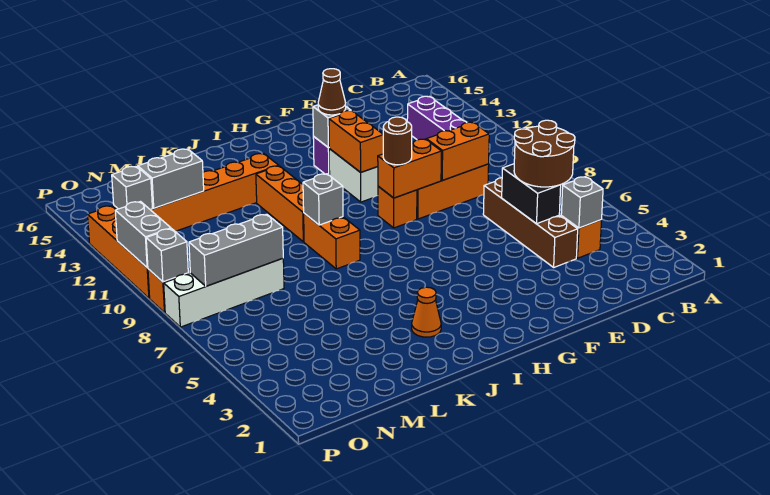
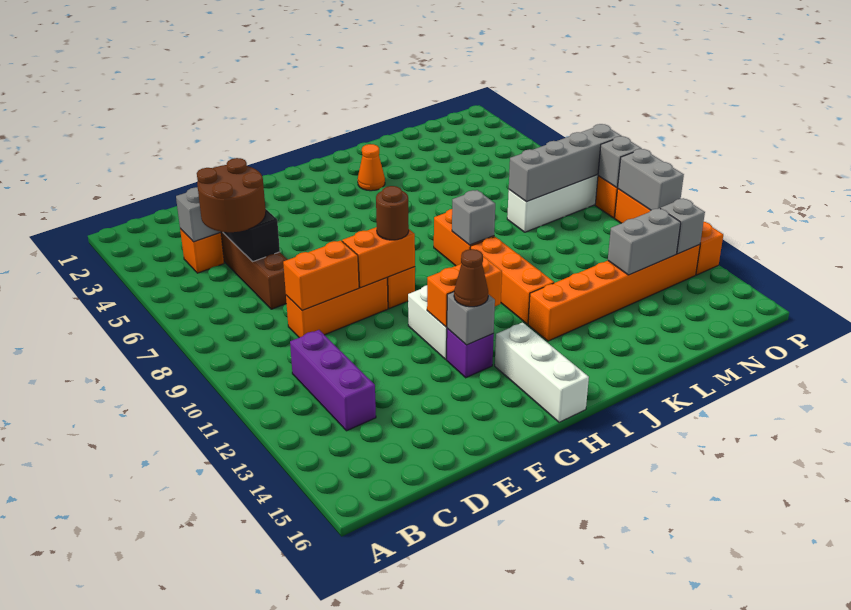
orange 1x2 brick [329,111,383,172] -> orange 1x2 brick turned to [427,256,502,327]
none -> white 1x3 brick [495,323,589,422]
grey 1x3 brick [189,214,283,286] -> grey 1x4 brick [509,124,621,202]

